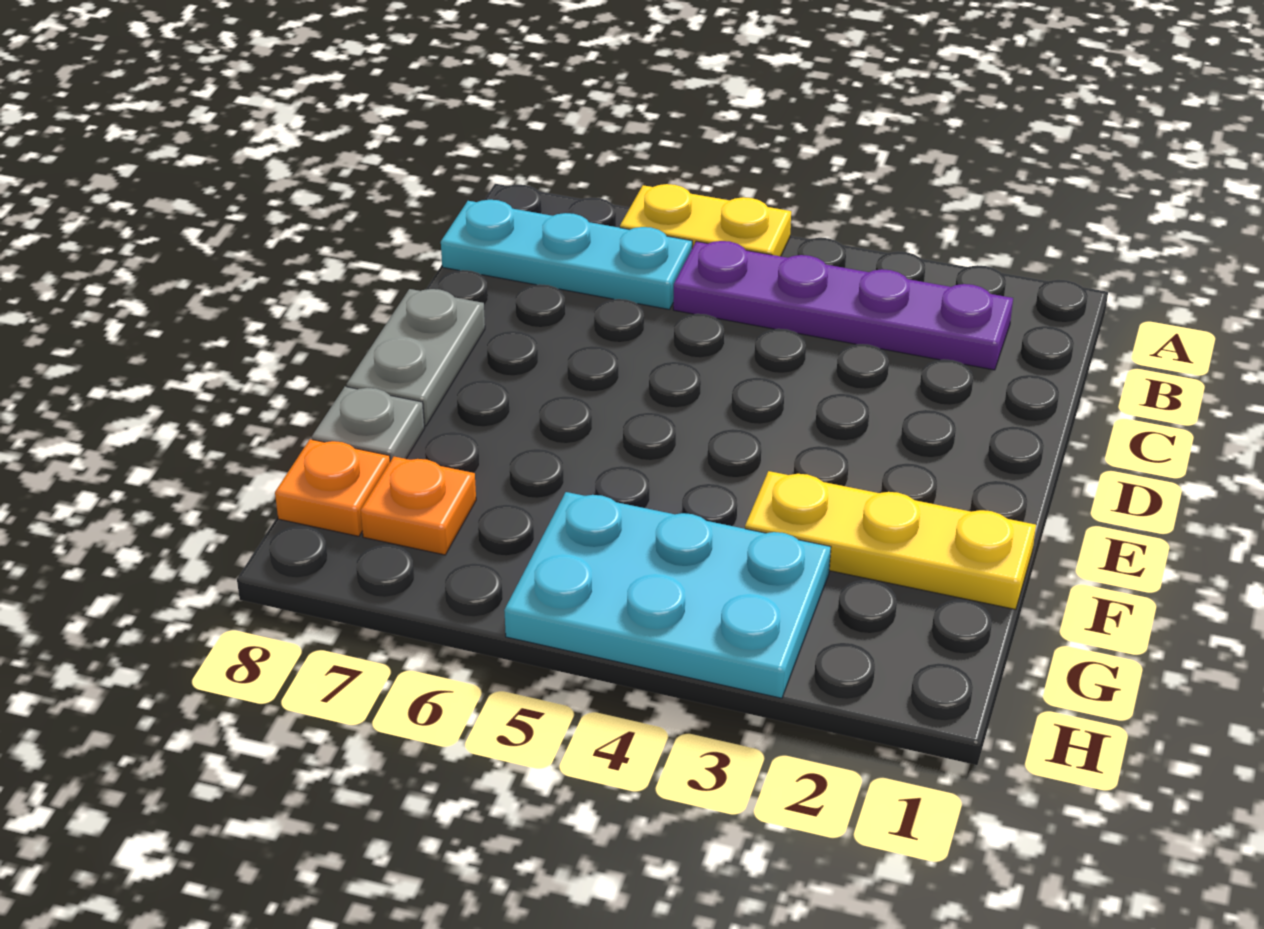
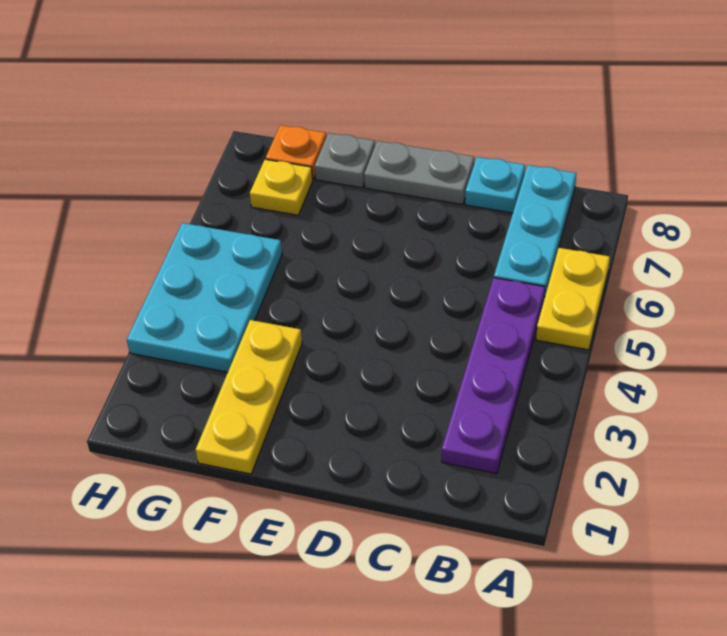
none -> cyan 1x1 plate [465,157,525,213]
orange 1x1 plate [361,457,476,555] -> yellow 1x1 plate [250,159,313,215]

